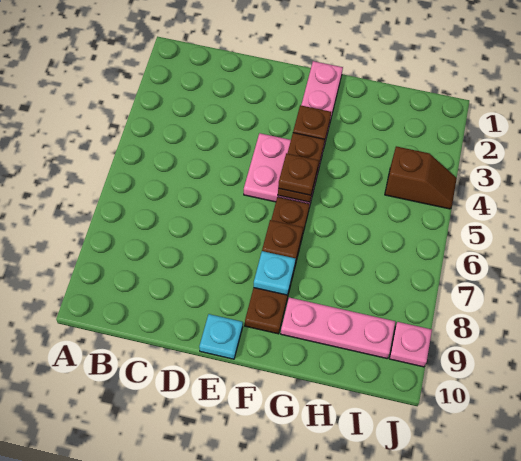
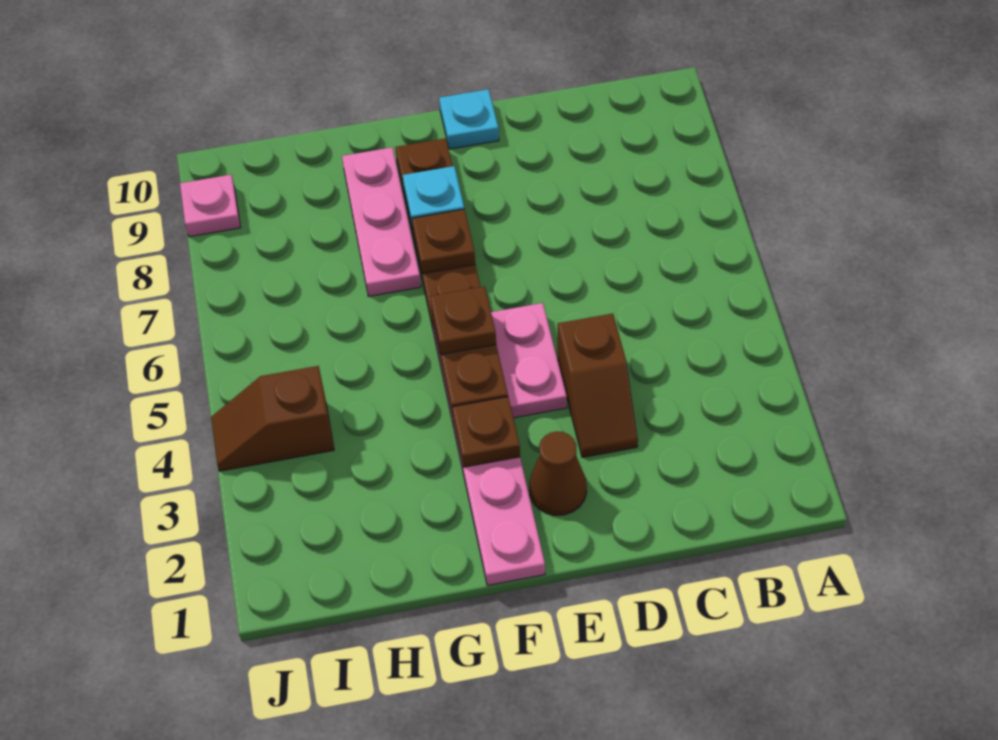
none -> brown 1x2 slope [558,314,638,457]
none -> brown 1x1 cone [529,431,587,515]
pink 1x3 plate [281,297,395,358] -> pink 1x3 plate turned to [342,147,421,296]

